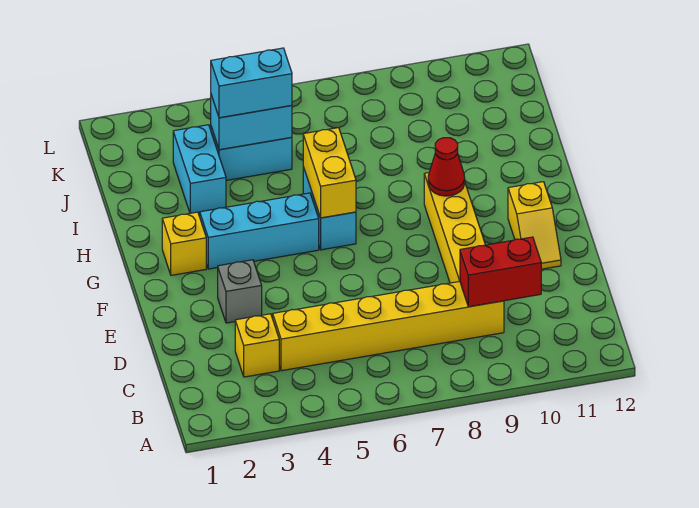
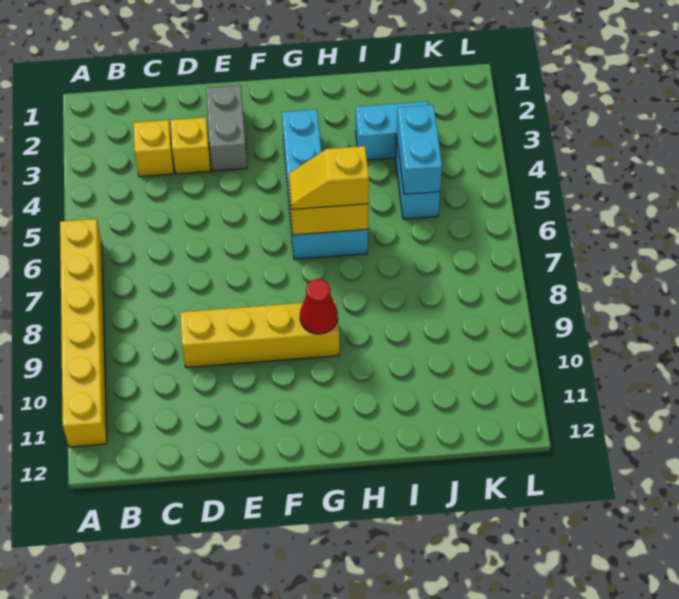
yellow 1x6 brick [273,281,504,371] -> yellow 1x6 brick moved to [60,219,107,447]
red 1x2 brick [460,237,541,307] -> none
grey 1x1 brick [218,260,262,323] -> grey 1x2 brick [206,85,247,171]
yellow 1x2 slope [508,182,561,269] -> yellow 1x2 slope moved to [289,146,369,209]
yellow 1x1 brick [162,212,206,275] -> yellow 1x1 brick moved to [171,117,211,174]
cyan 1x2 brick [211,48,292,118] -> none

